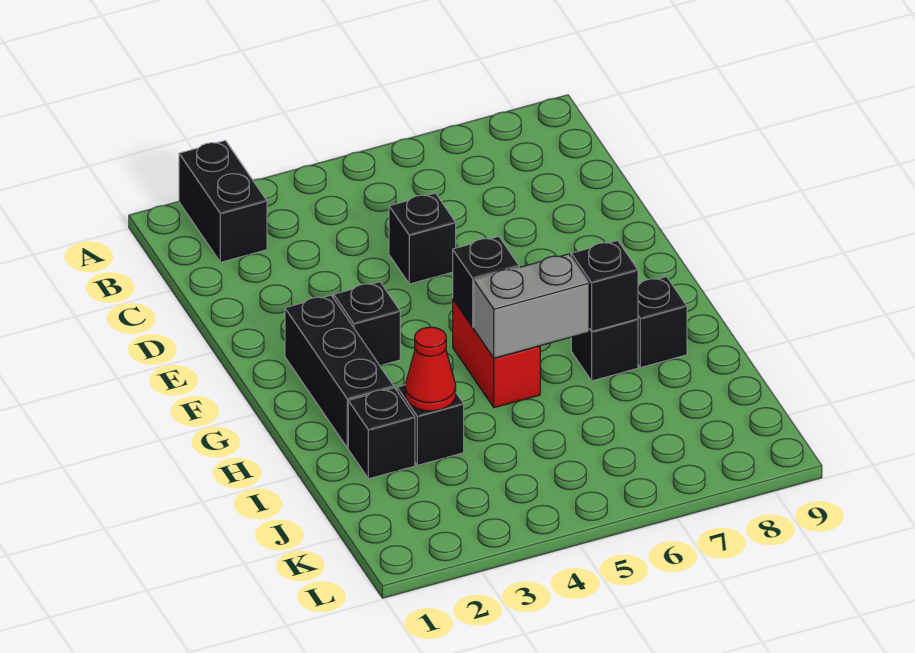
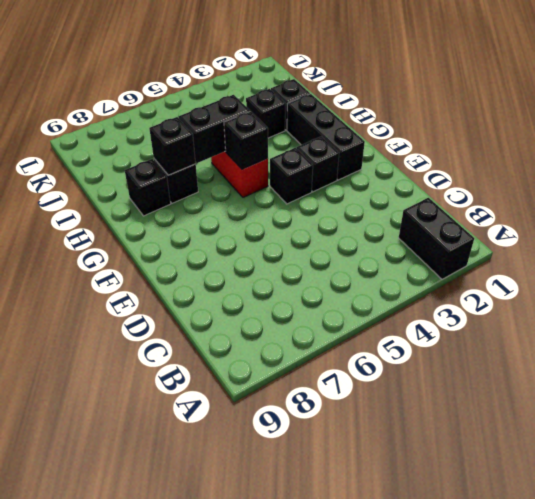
black 1x1 brick [389,193,456,284] -> black 1x1 brick moved to [270,148,313,204]
grey 1x2 brick [474,254,589,358] -> black 1x2 brick [179,95,250,163]
red 1x1 cone [405,327,456,411] -> none

